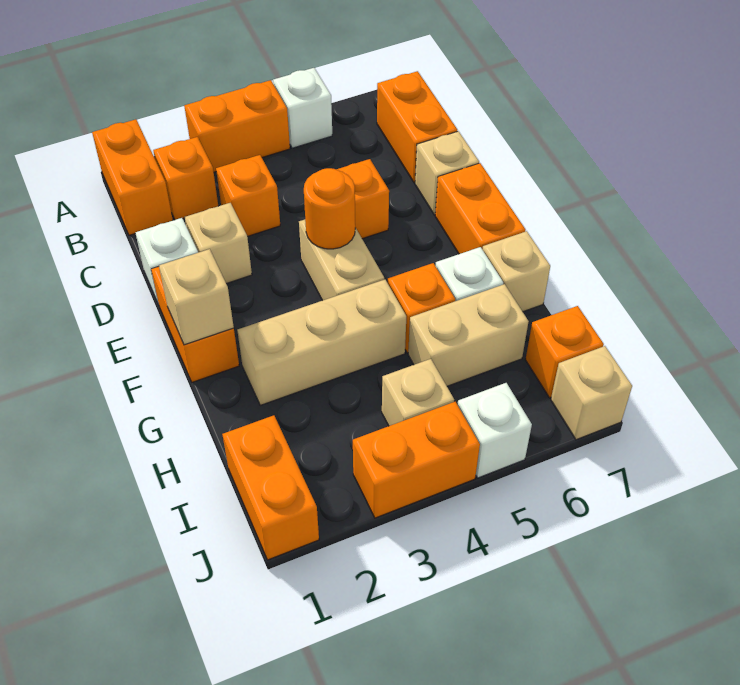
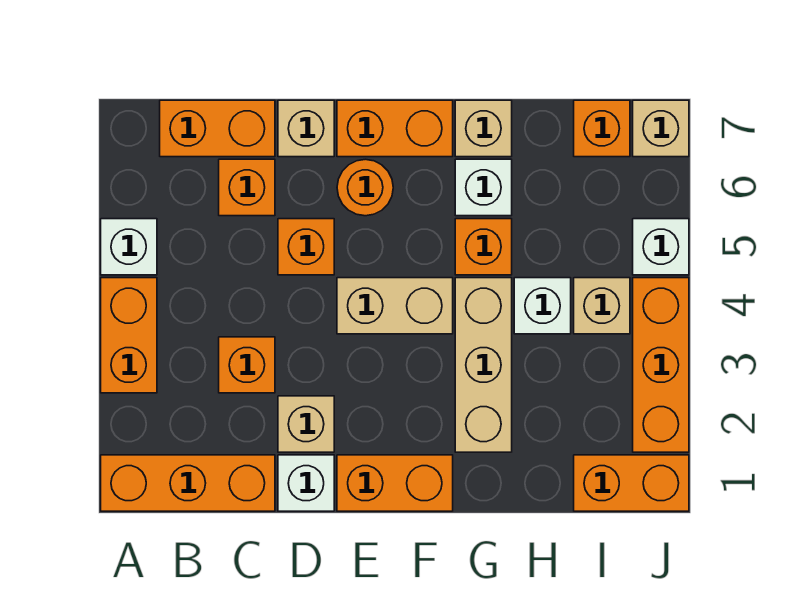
orange 1x2 brick [92,119,173,235] -> orange 1x3 brick [101,455,275,511]
orange 1x1 brick [153,137,218,220] -> orange 1x1 brick moved to [219,159,275,216]
orange 1x1 round brick [304,168,355,249] -> orange 1x1 round brick moved to [337,159,393,216]
tan 1x1 brick [159,249,234,345] -> none
none -> white 1x1 brick [514,278,571,334]
tan 1x2 brick [408,284,529,386] -> none
orange 1x2 brick [353,402,480,518] -> orange 1x3 brick [633,278,689,452]

